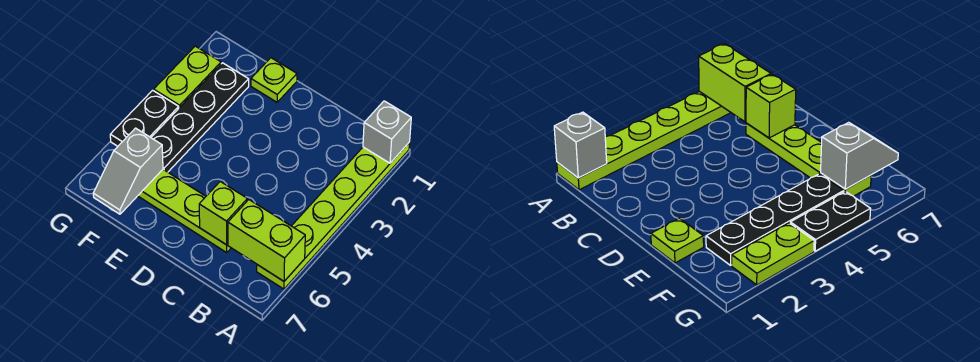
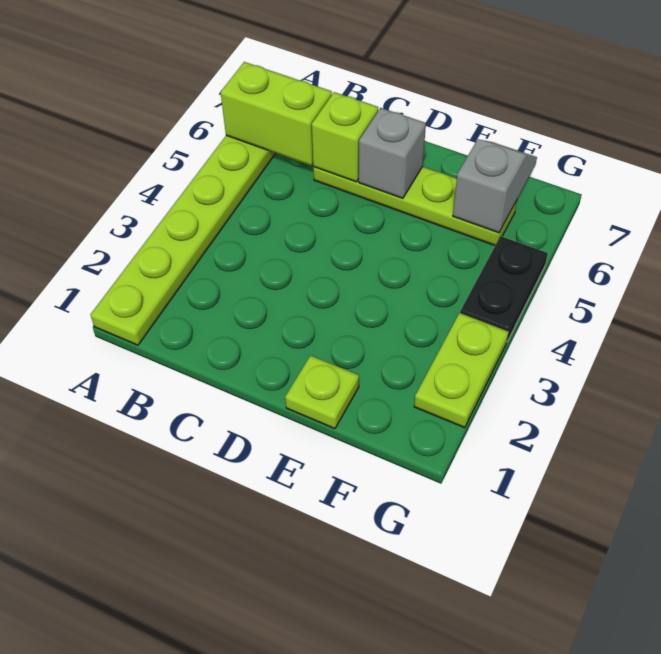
grey 1x1 brick [363,101,411,163] -> grey 1x1 brick moved to [359,108,426,198]
black 1x4 plate [151,63,249,172] -> none

